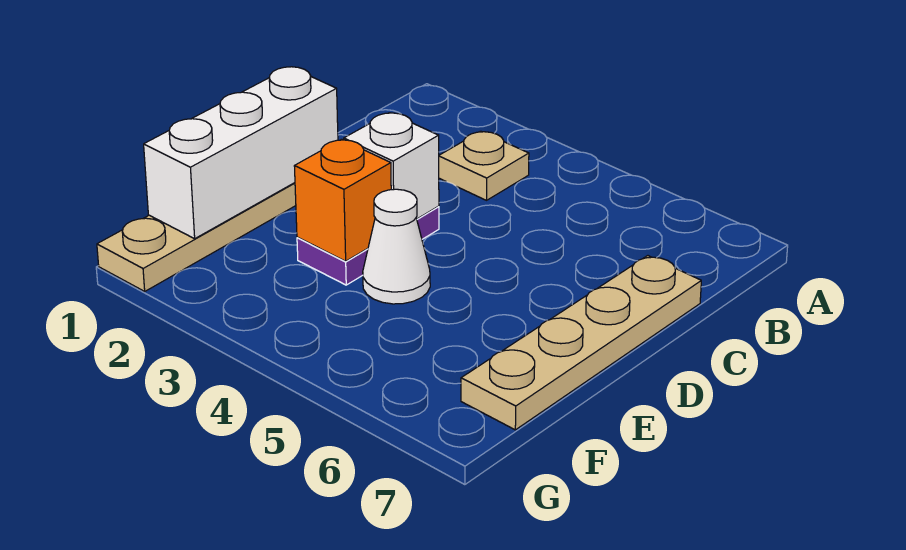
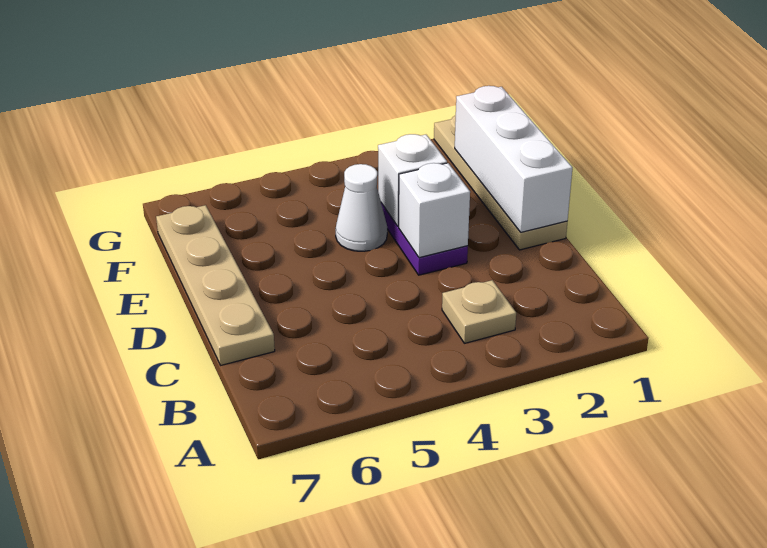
orange 1x1 brick [294,139,391,261] -> white 1x1 brick [378,134,447,226]

